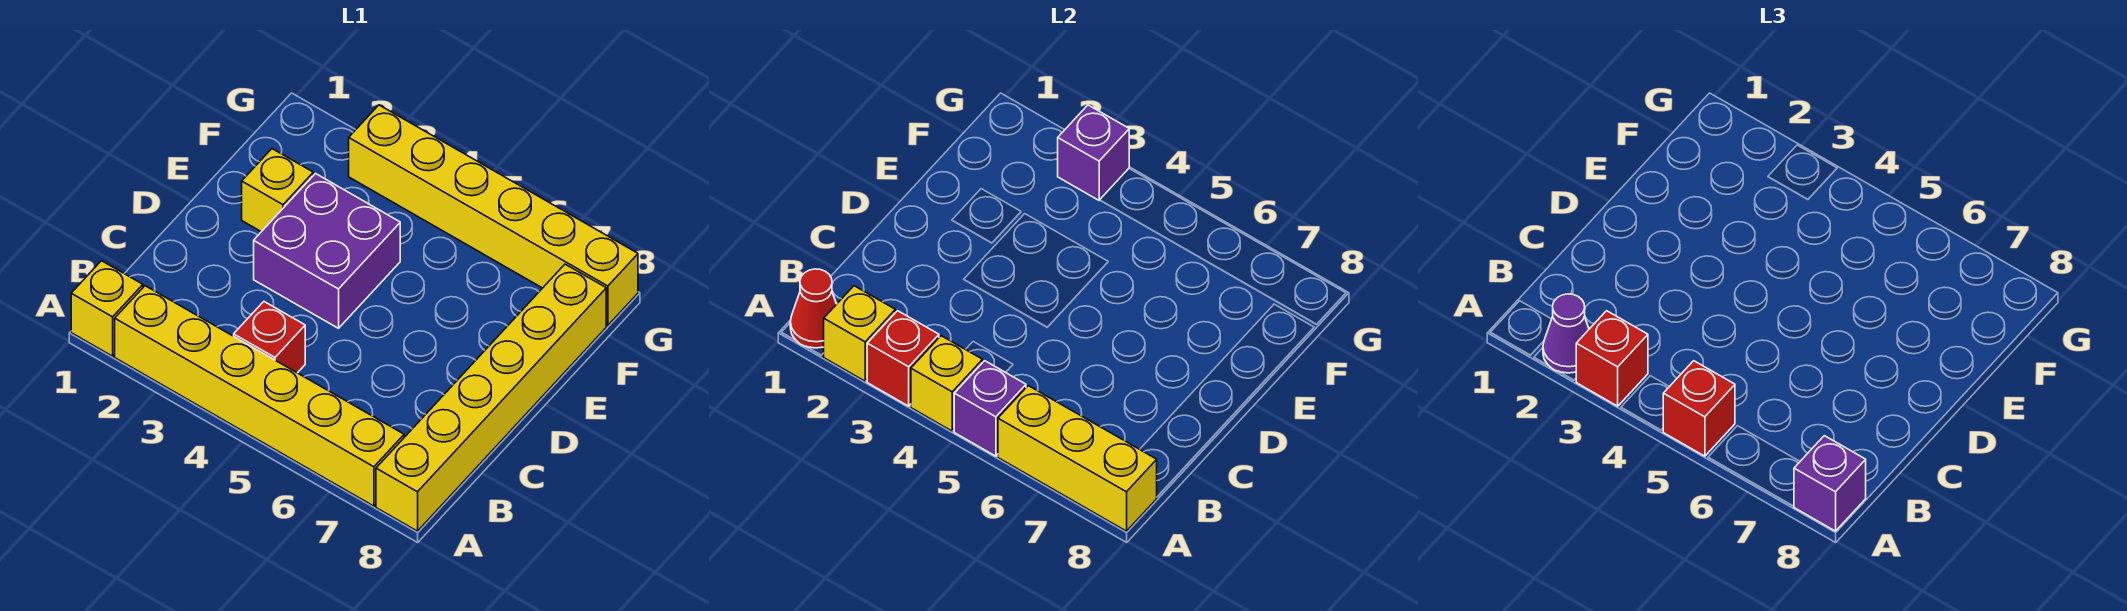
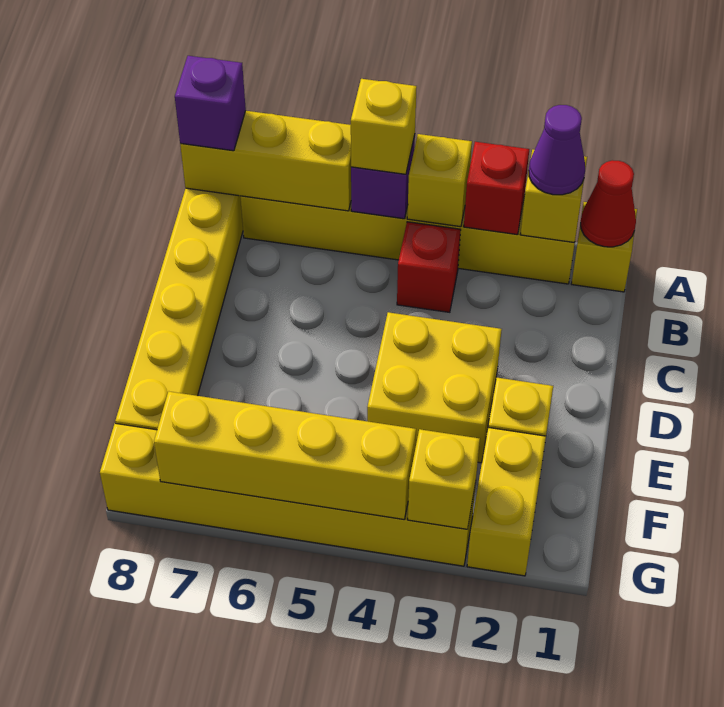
red 1x1 brick [1576,311,1648,406] -> none
red 1x1 brick [1663,361,1735,456] -> yellow 1x1 brick [351,79,417,174]
purple 2x2 brick [254,174,400,328] -> yellow 2x2 brick [367,312,502,463]
none -> yellow 1x2 brick [467,427,546,576]
purple 1x1 brick [1058,105,1129,200] -> yellow 1x1 brick [408,429,480,529]
none -> yellow 1x4 brick [154,391,416,519]

